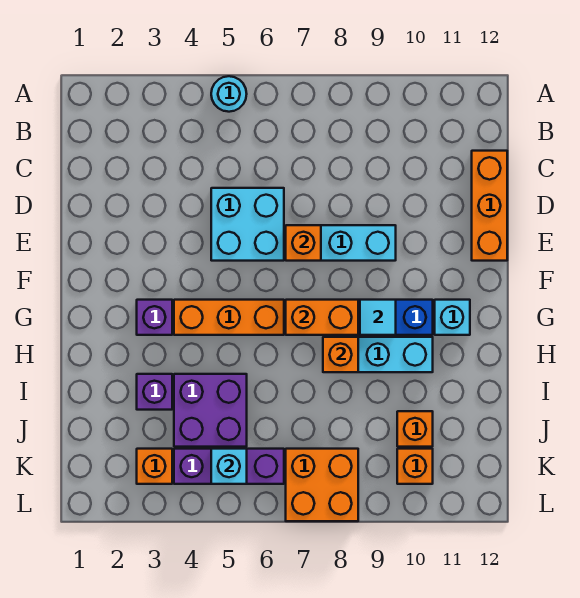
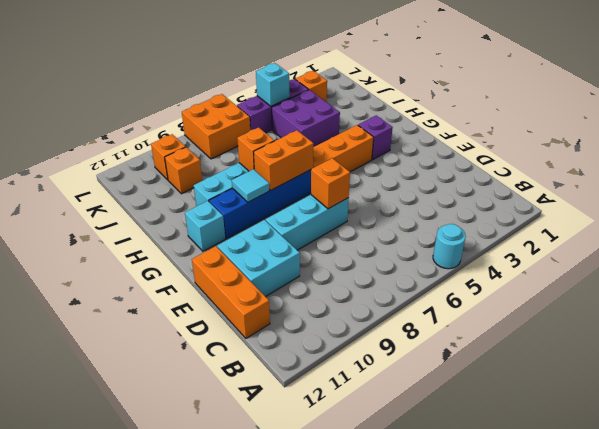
cyan 2x2 brick [211,188,284,261] -> cyan 2x2 brick moved to [217,220,300,297]
purple 1x1 brick [137,374,172,410] -> none

